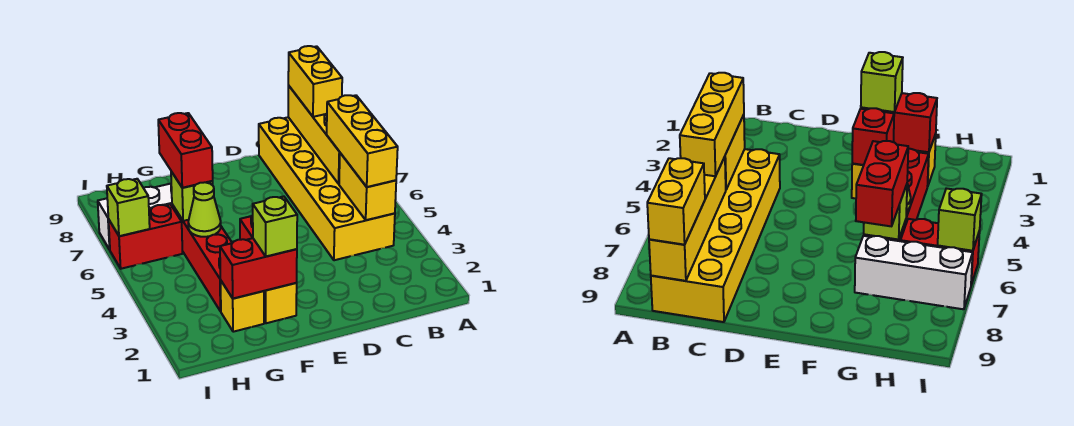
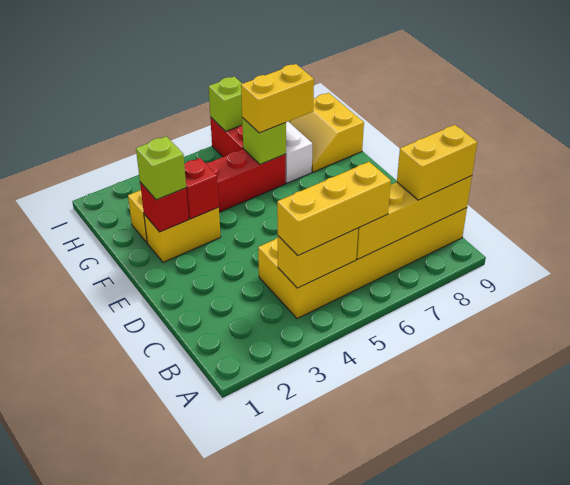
red 1x2 brick [220,238,297,299] -> red 1x1 brick [140,182,189,232]
lime 1x1 cone [188,182,221,237] -> none
red 1x2 brick [158,113,213,188] -> yellow 1x2 brick [241,64,314,133]
none -> yellow 2x2 slope [289,93,364,172]

